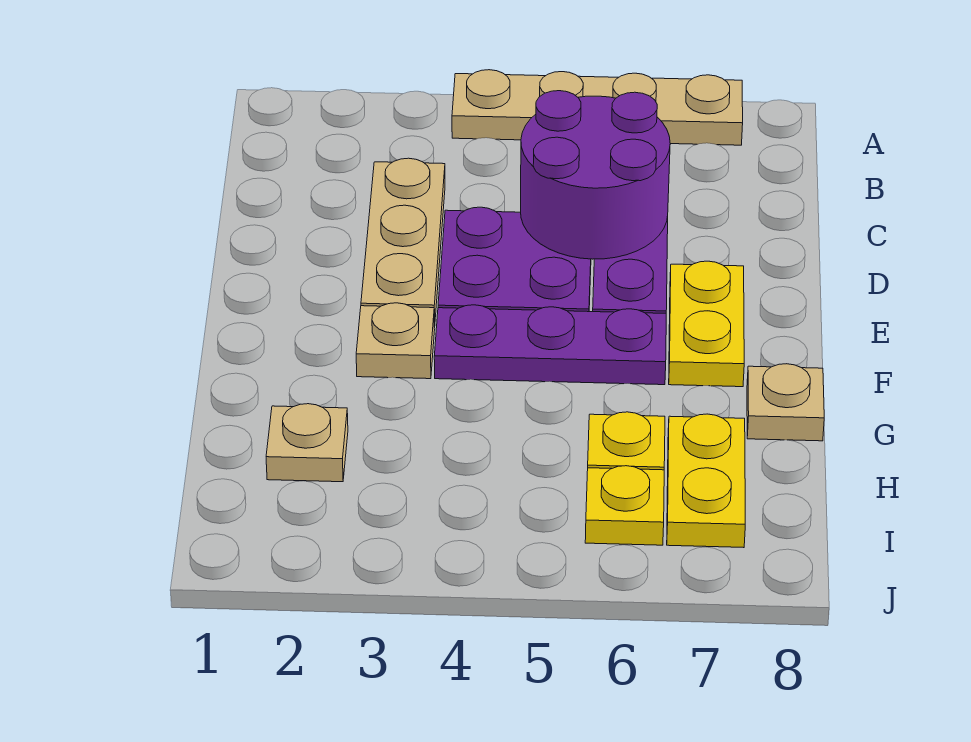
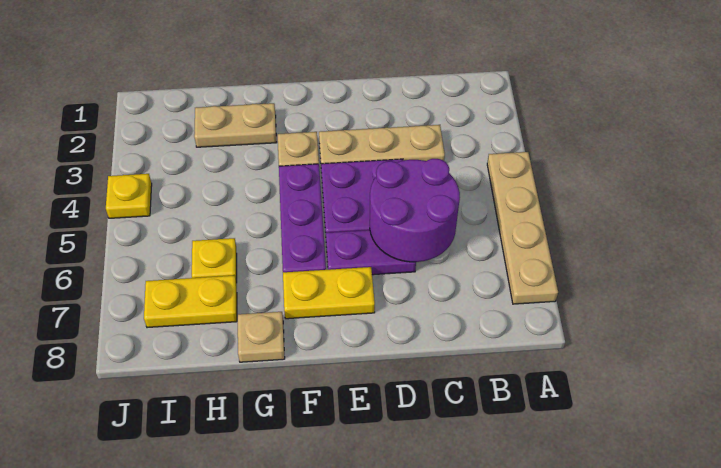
tan 1x1 plate [266,404,348,482] -> tan 1x2 plate [194,103,276,147]
yellow 1x1 plate [585,466,664,545] -> yellow 1x1 plate moved to [106,174,152,218]

